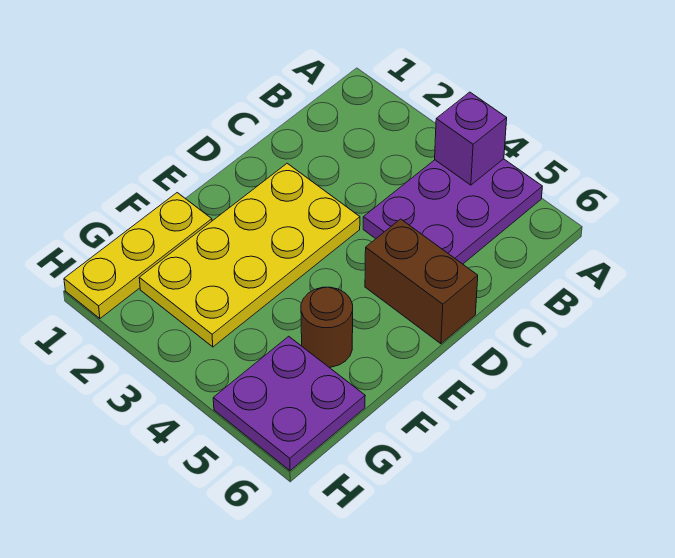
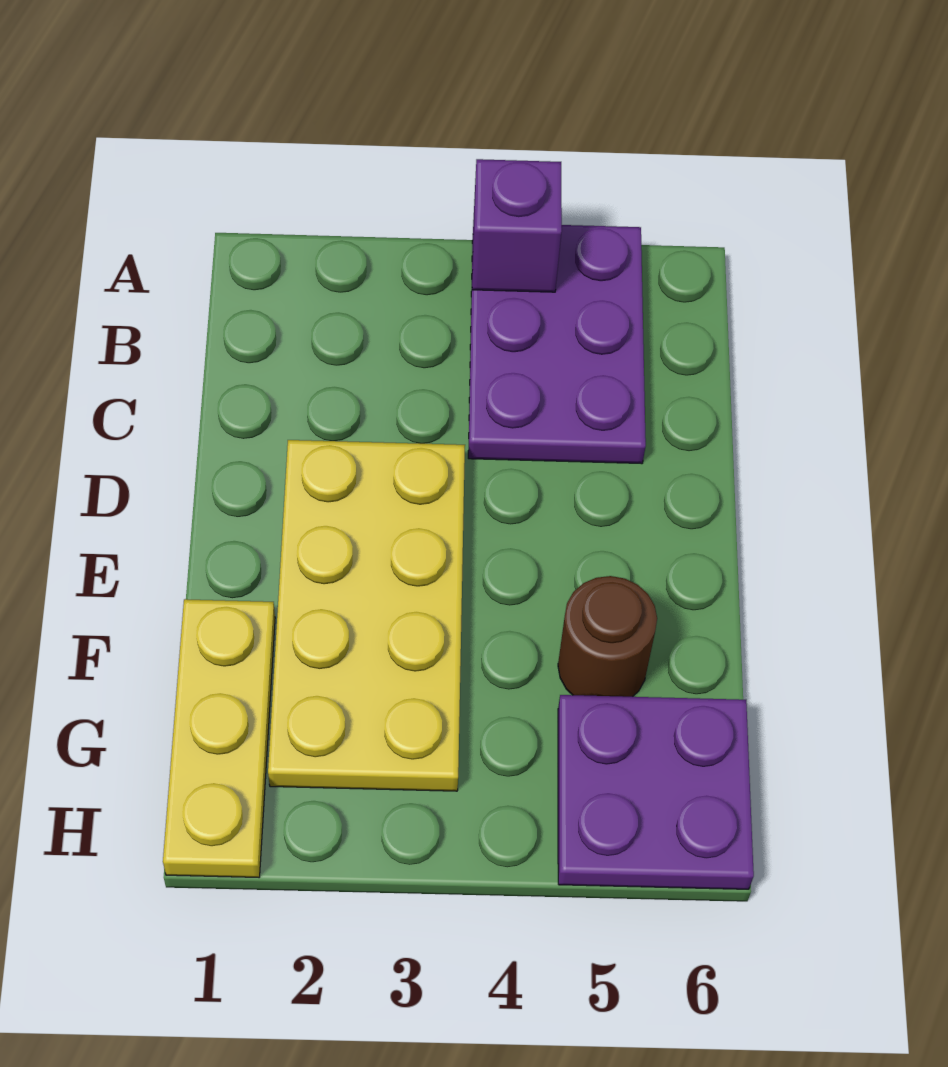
brown 1x2 brick [365,219,478,344] -> none

